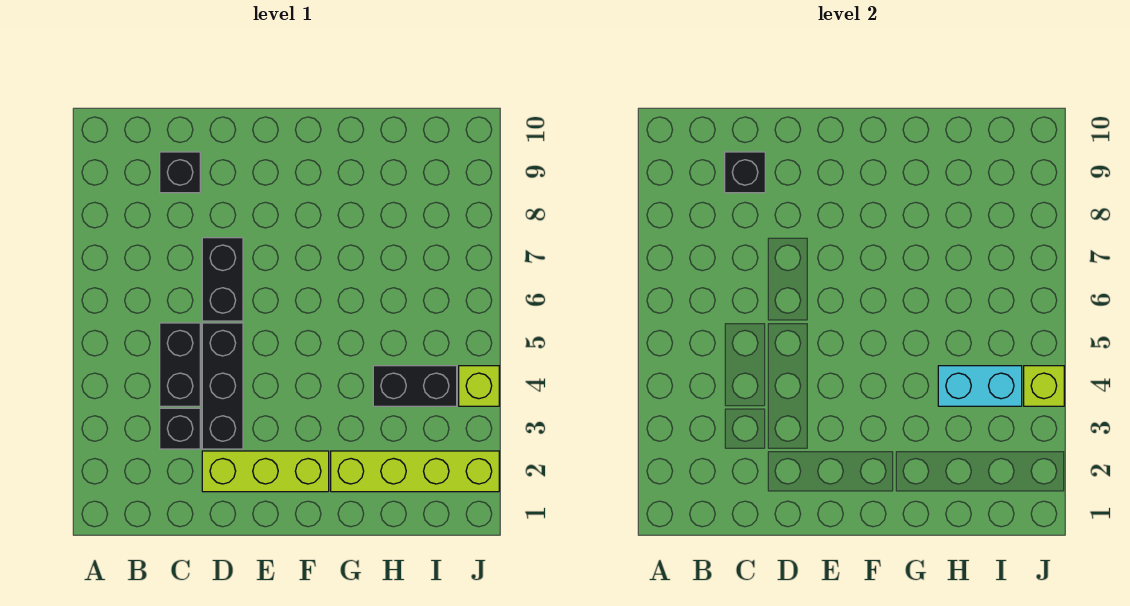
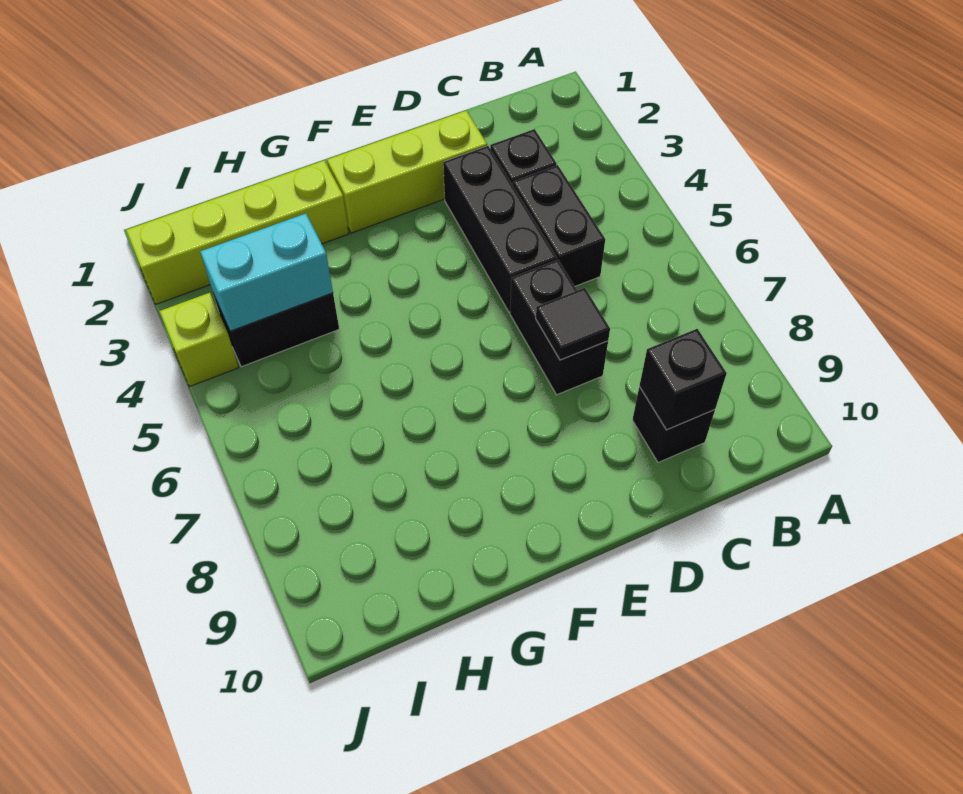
none -> black 1x1 tile [536,288,610,360]
lime 1x1 brick [1024,366,1064,406] -> none

